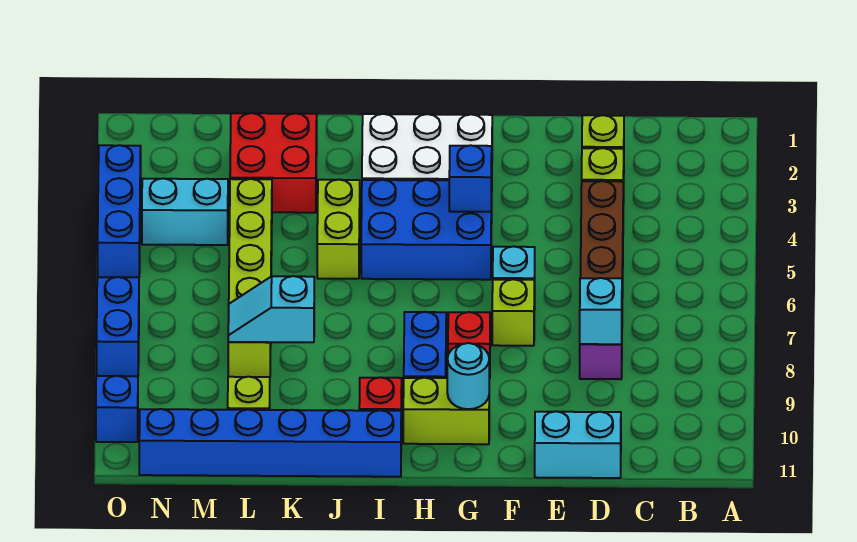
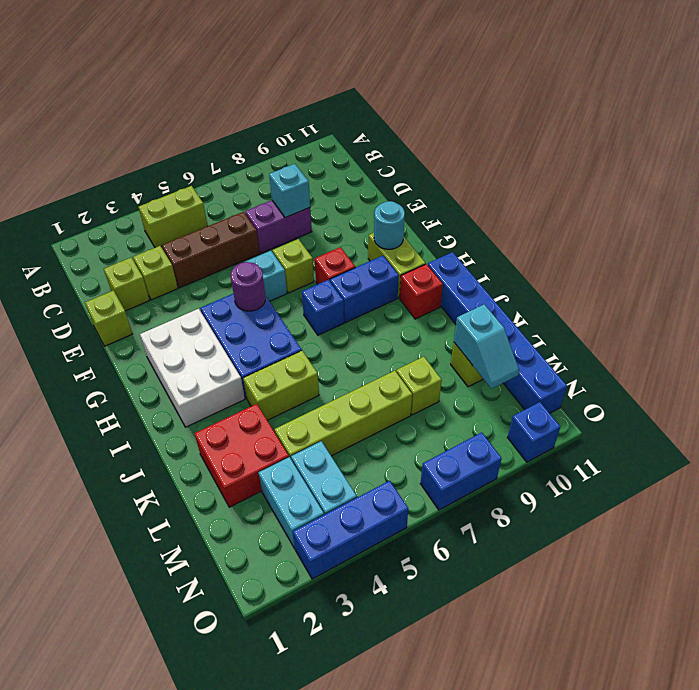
none -> lime 1x2 brick [139,186,208,247]
cyan 1x2 brick [535,411,621,478] -> cyan 1x2 brick moved to [259,457,324,548]
none -> lime 1x1 brick [85,291,132,346]
blue 1x1 brick [449,145,492,212] -> blue 1x1 brick moved to [302,280,344,335]
none -> purple 1x1 round brick [231,262,265,311]
cyan 1x2 slope [228,276,314,343] -> cyan 1x2 slope moved to [454,304,519,389]

